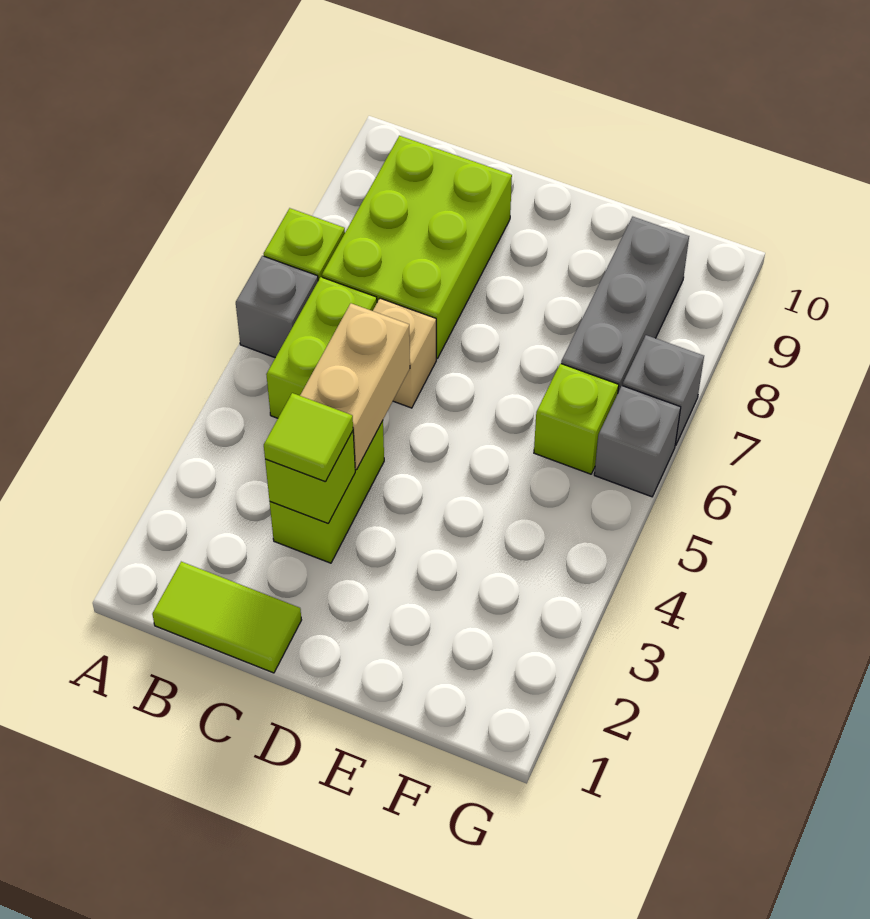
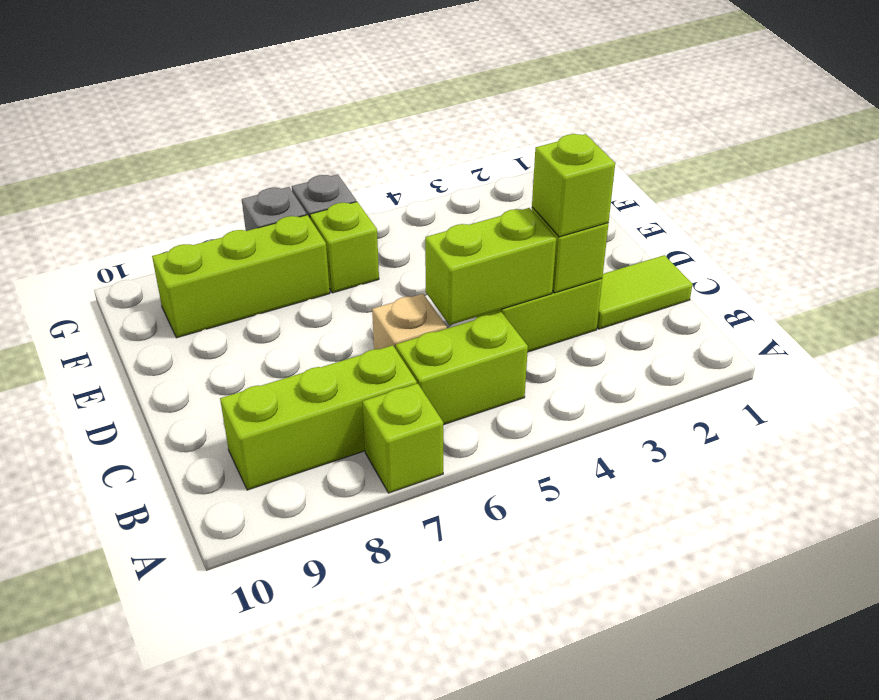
grey 1x1 brick [236,256,318,358] -> none
lime 1x2 tile [152,562,301,673] -> lime 1x2 tile turned to [597,255,693,329]
lime 2x3 brick [322,136,512,359] -> lime 1x3 brick [220,345,417,490]
lime 1x1 tile [264,393,353,482] -> lime 1x1 brick [532,134,615,237]
tan 1x2 brick [300,303,410,470] -> lime 1x2 brick [425,208,556,325]
grey 1x3 brick [561,217,689,392] -> lime 1x3 brick [152,215,330,338]

